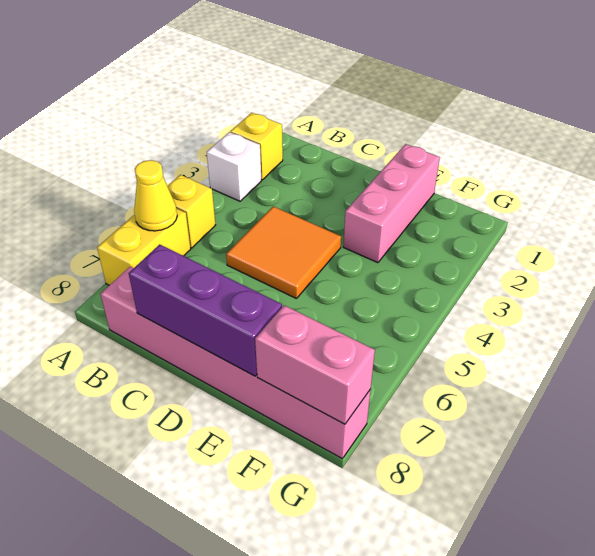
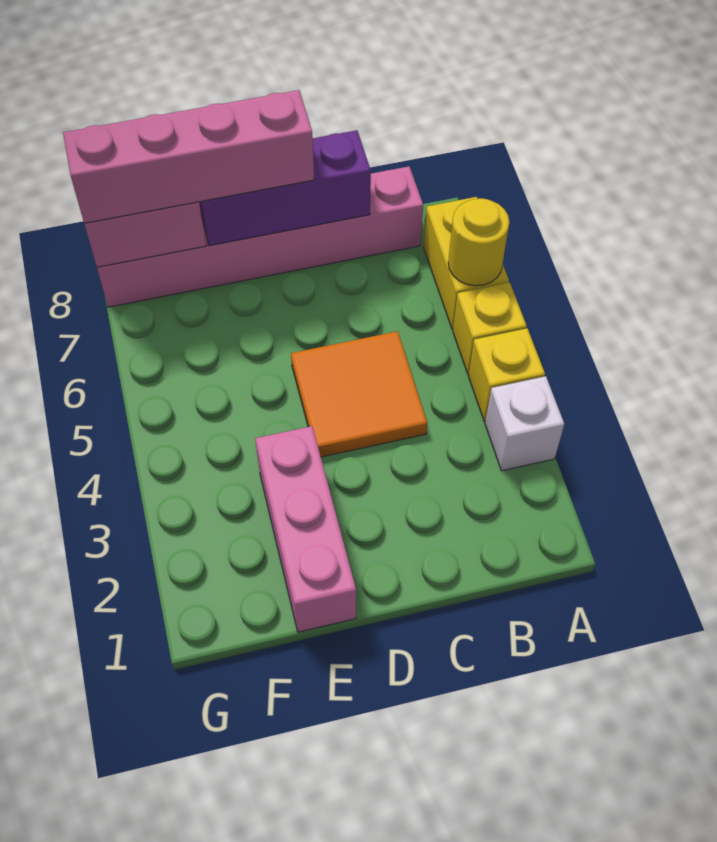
yellow 1x1 brick [230,113,283,180] -> yellow 1x1 brick moved to [469,328,545,422]
yellow 1x1 cone [134,160,177,231] -> yellow 1x1 round brick [448,198,509,286]
none -> pink 1x4 brick [63,90,314,223]

